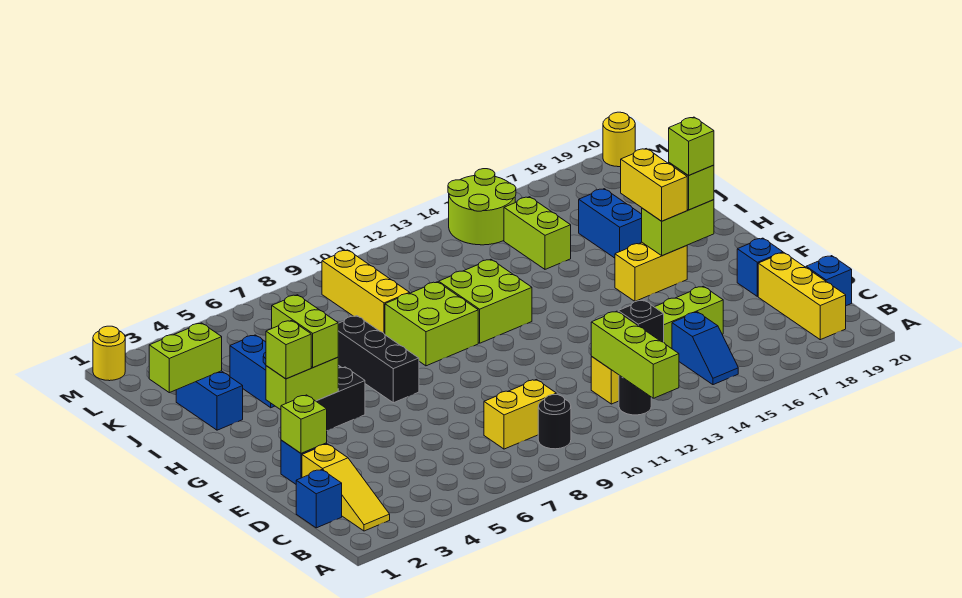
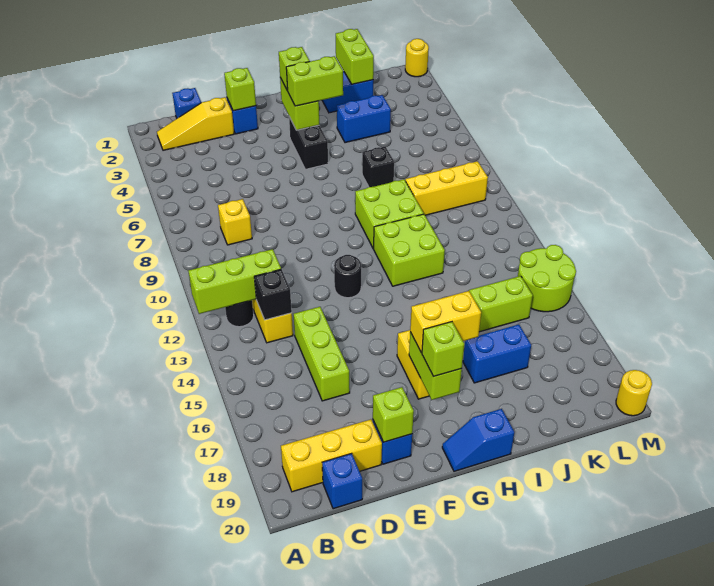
black 1x1 round brick [538,395,571,449] -> black 1x1 round brick moved to [334,255,361,298]
blue 1x2 slope [672,312,738,385] -> blue 1x2 slope moved to [442,409,514,471]
yellow 1x2 brick [484,380,556,449] -> yellow 1x1 brick [218,199,252,245]
black 1x3 brick [338,316,419,403] -> black 1x1 brick [362,146,394,187]
lime 1x1 brick [669,117,714,176] -> lime 1x1 brick moved to [373,387,414,442]

